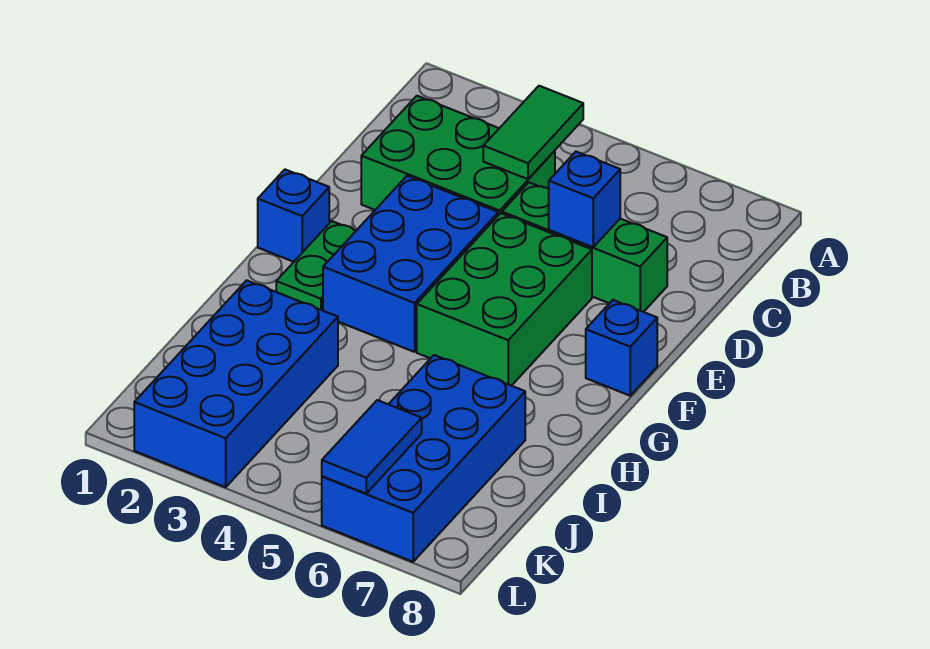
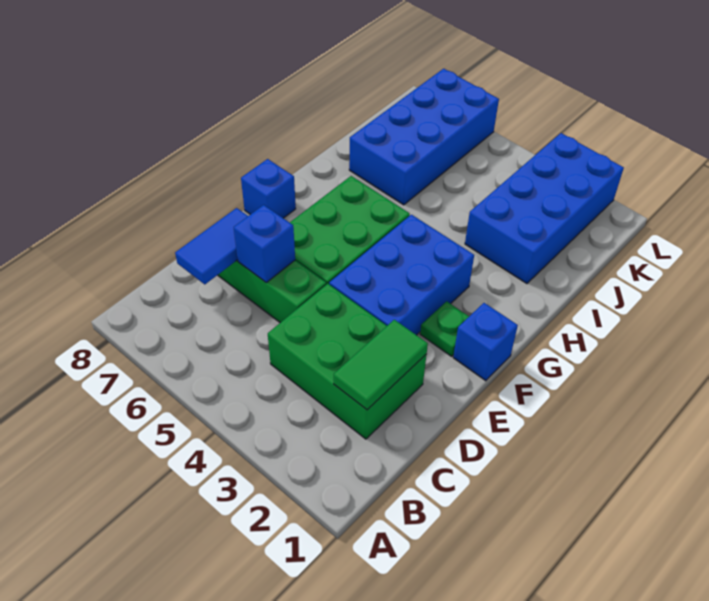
green 1x2 tile [483,86,583,179] -> green 1x2 tile moved to [334,320,428,410]
green 1x2 plate [276,221,356,311] -> green 1x1 plate [420,301,469,356]
blue 1x2 tile [322,400,422,493] -> blue 1x2 tile moved to [175,208,248,284]

